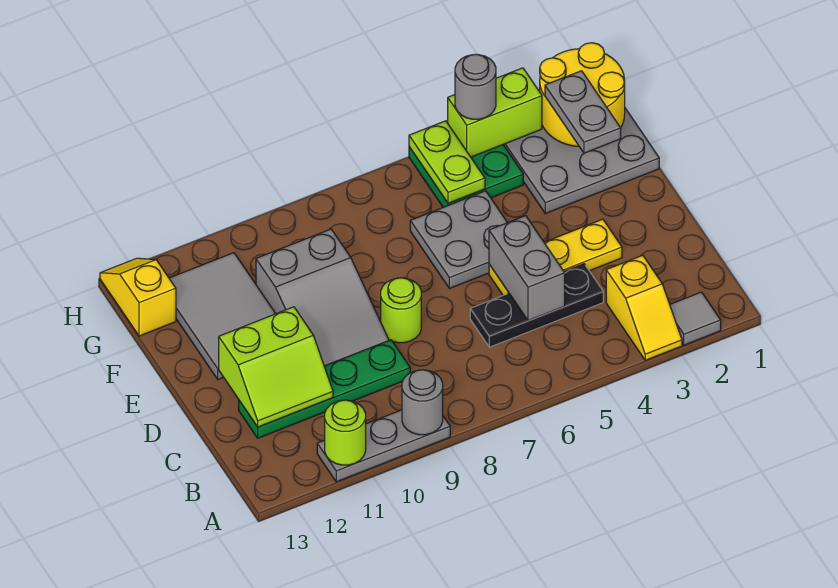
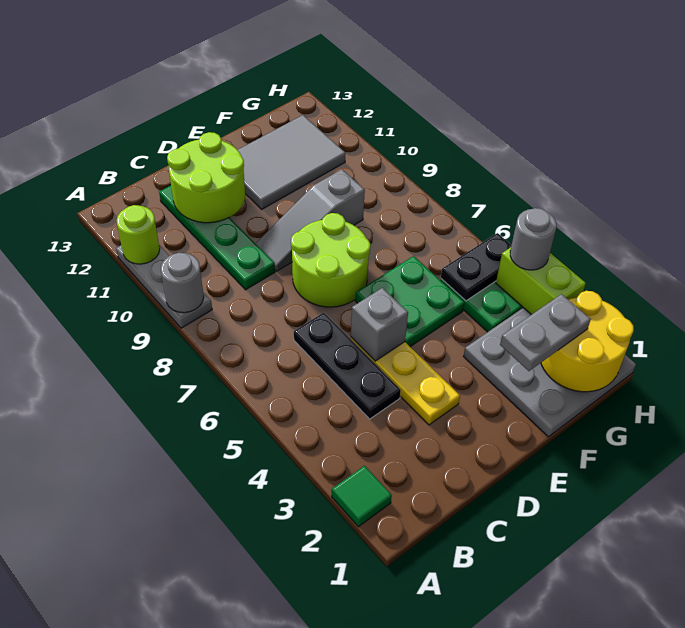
grey 1x1 tile [670,292,721,345] -> green 1x1 tile [332,466,392,527]
yellow 1x2 slope [606,255,682,360] -> none
grey 1x2 brick [489,216,565,321] -> grey 1x1 brick [351,288,408,361]
lime 2x2 slope [219,307,333,427] -> lime 2x2 round brick [167,132,245,223]
lime 1x1 round brick [381,278,421,343] -> lime 2x2 round brick [291,213,370,307]
grey 2x3 slope [256,229,389,366] -> grey 1x3 slope [255,169,365,271]
grey 2x2 plate [410,191,507,288] -> green 2x2 plate [356,256,464,347]
lime 1x2 plate [409,121,485,203] -> black 1x2 plate [441,233,512,301]
yellow 1x2 slope [100,258,176,336] -> none

